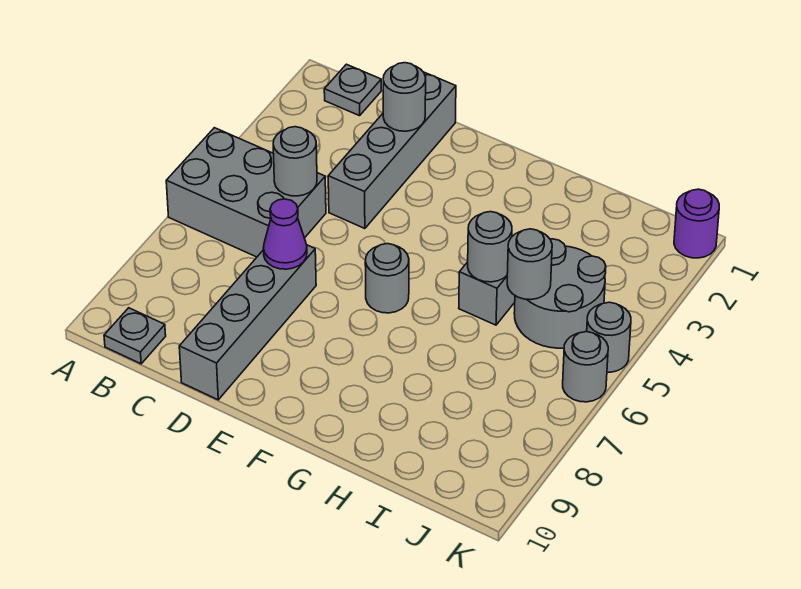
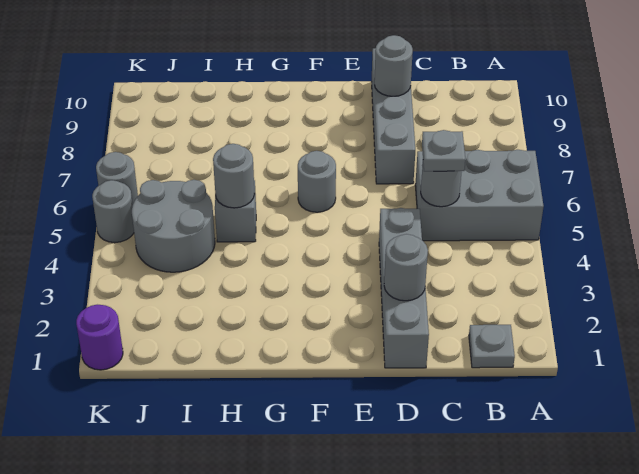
grey 1x1 plate [104,308,166,364] -> grey 1x1 plate moved to [422,130,465,171]
purple 1x1 cone [263,199,307,269] -> none
grey 1x1 round brick [507,229,552,300] -> grey 1x1 round brick moved to [374,35,413,96]

